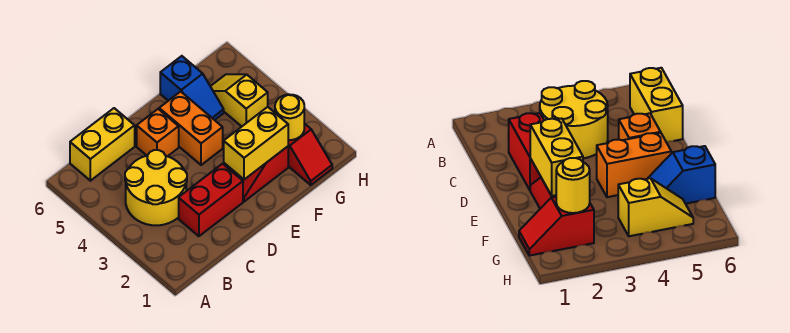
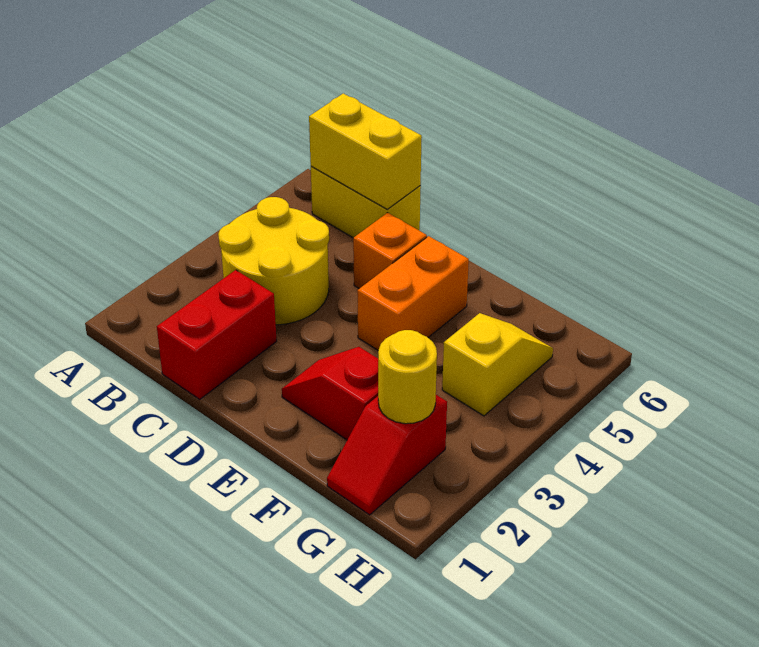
red 1x2 brick [179,164,243,236] -> red 1x2 brick turned to [157,270,277,399]
yellow 1x2 brick [224,107,288,180] -> yellow 1x2 brick moved to [309,93,422,210]
blue 1x2 slope [160,56,224,120] -> none

